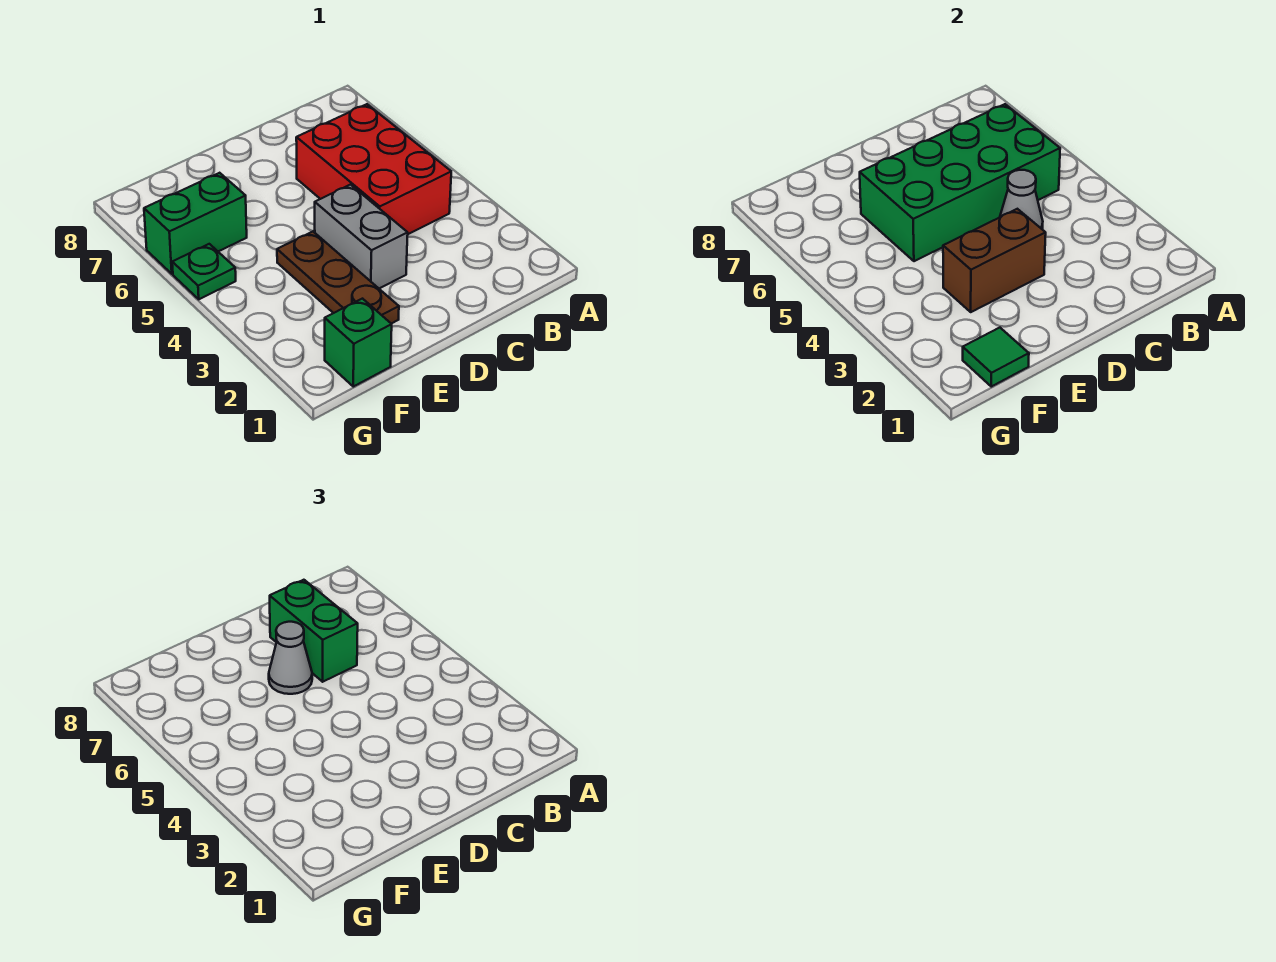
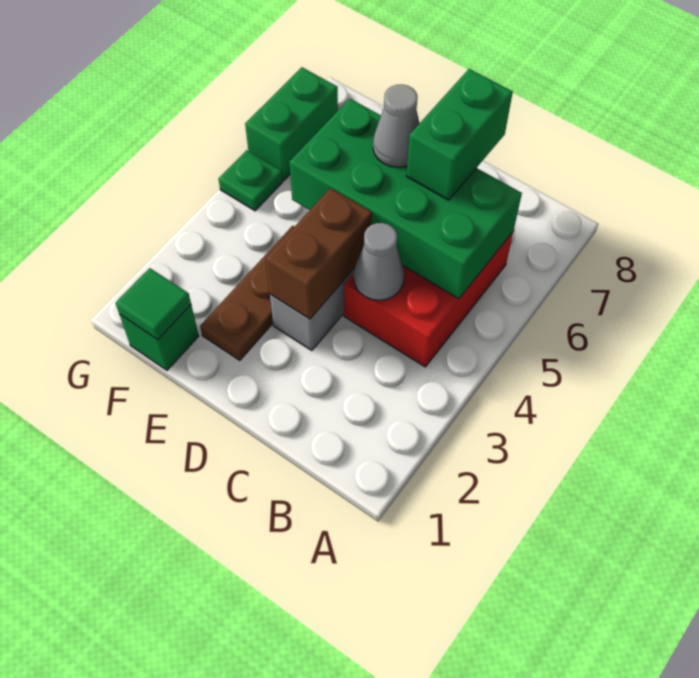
brown 1x2 brick [943,209,1046,312] -> brown 1x2 brick turned to [266,188,372,319]
green 1x2 brick [144,173,247,274] -> green 1x2 brick turned to [245,67,338,180]

